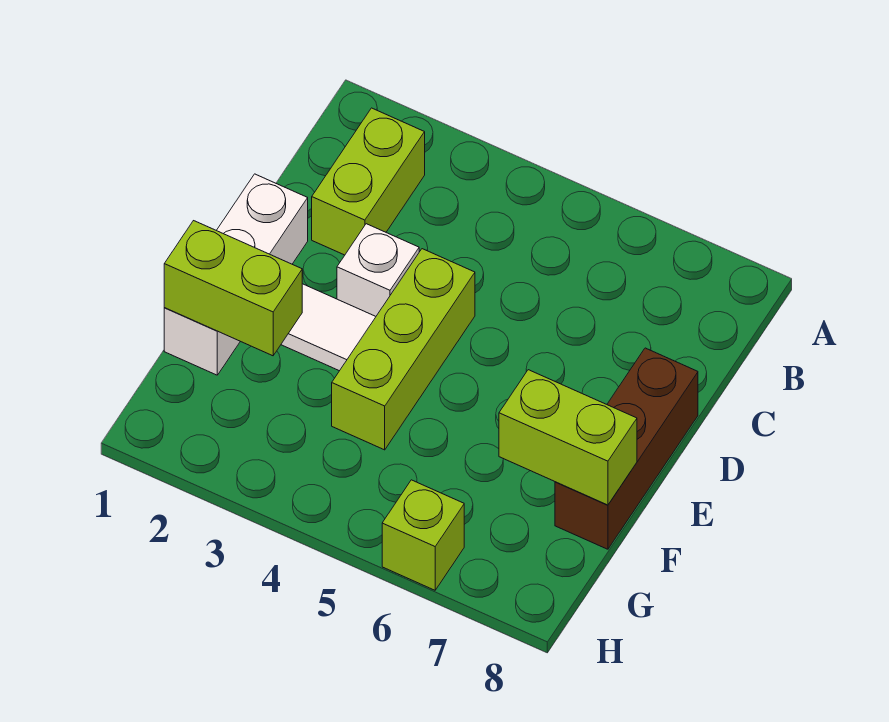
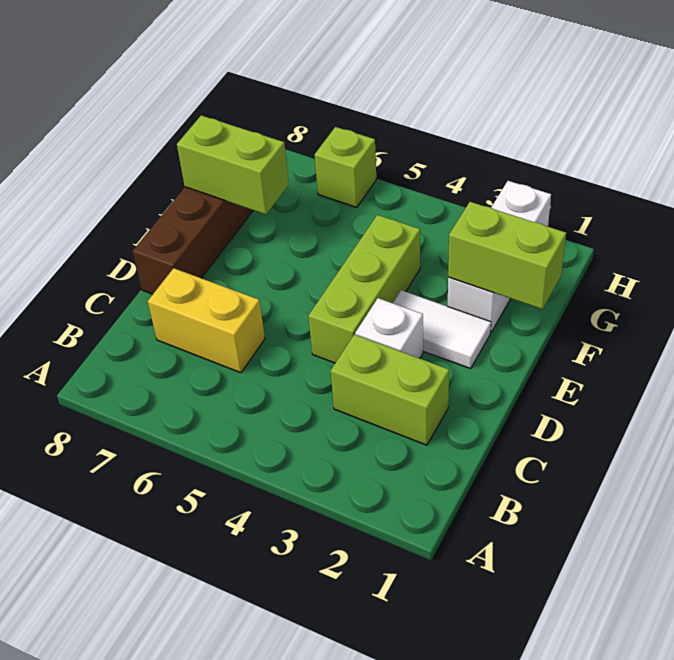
lime 1x2 brick [312,108,425,255] -> lime 1x2 brick turned to [331,335,449,445]
none -> yellow 1x2 brick [148,268,265,373]
white 1x3 brick [164,174,308,375] -> white 1x3 brick moved to [448,181,551,332]

